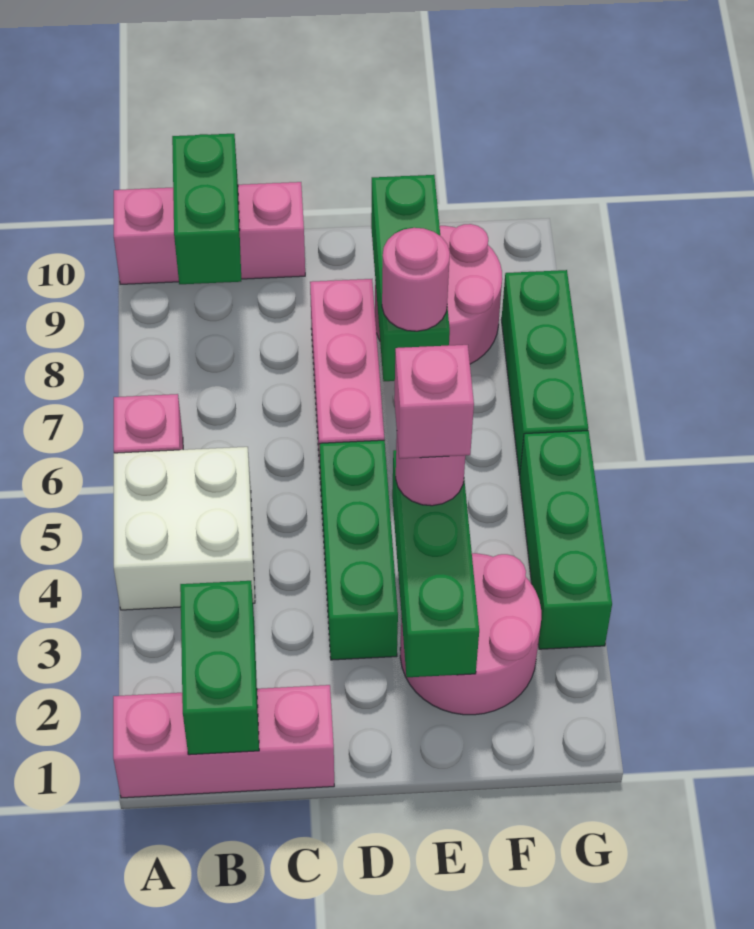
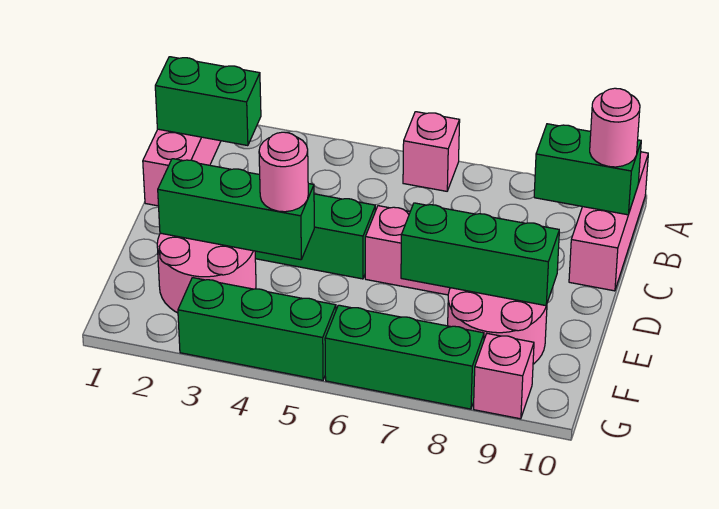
white 2x2 brick [114,447,255,610] -> none
pink 1x1 brick [394,345,474,459] -> pink 1x1 brick moved to [474,334,534,419]
pink 1x1 round brick [382,228,450,331] -> pink 1x1 round brick moved to [590,88,640,167]

